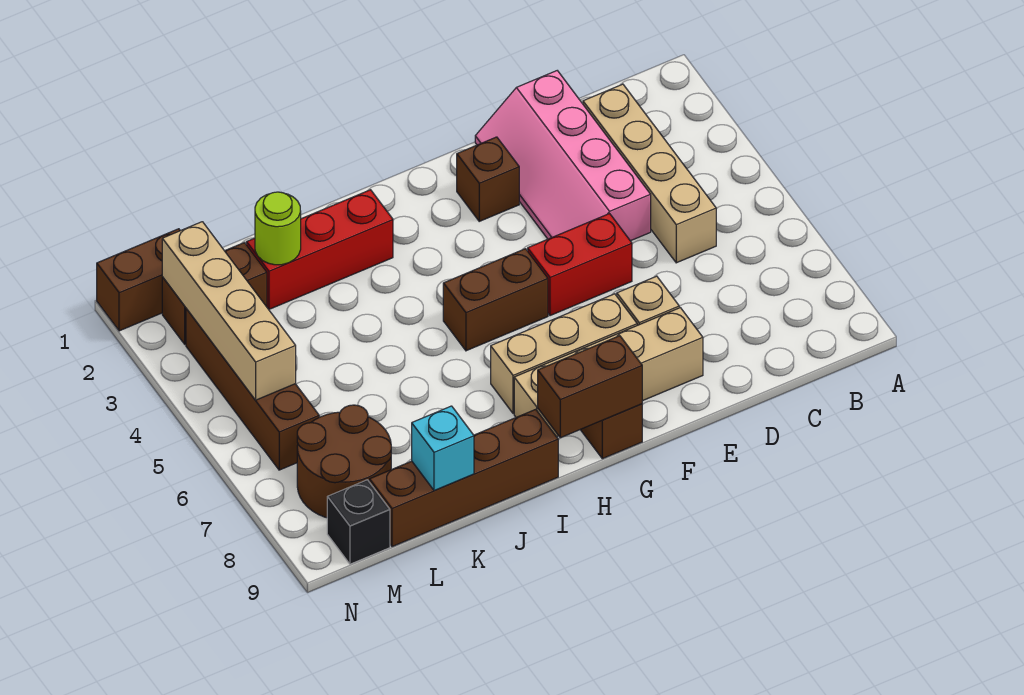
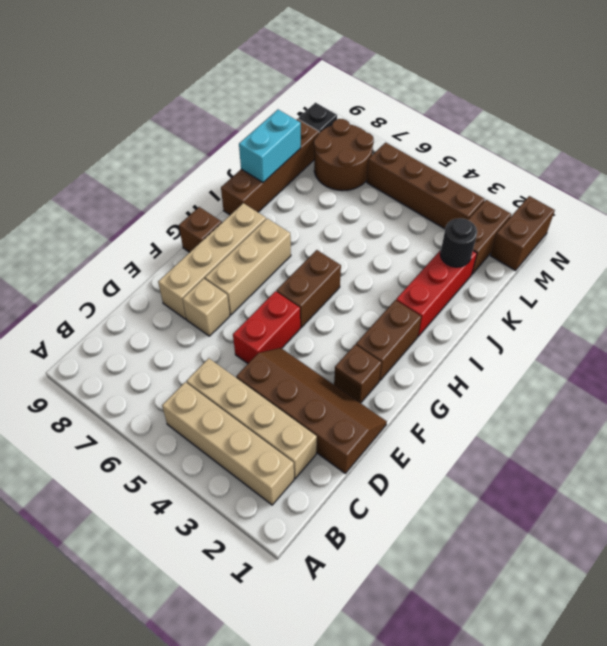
pink 2x4 slope [475,71,651,241] -> brown 2x4 slope [236,348,387,473]
brown 1x2 brick [538,336,642,438] -> brown 1x2 brick moved to [356,300,421,381]
lime 1x1 round brick [255,192,301,265] -> black 1x1 round brick [440,218,477,267]
cyan 1x1 brick [412,406,474,491] -> cyan 1x2 brick [239,110,301,182]
tan 1x4 brick [162,222,296,400] -> tan 1x4 brick moved to [162,382,294,505]

